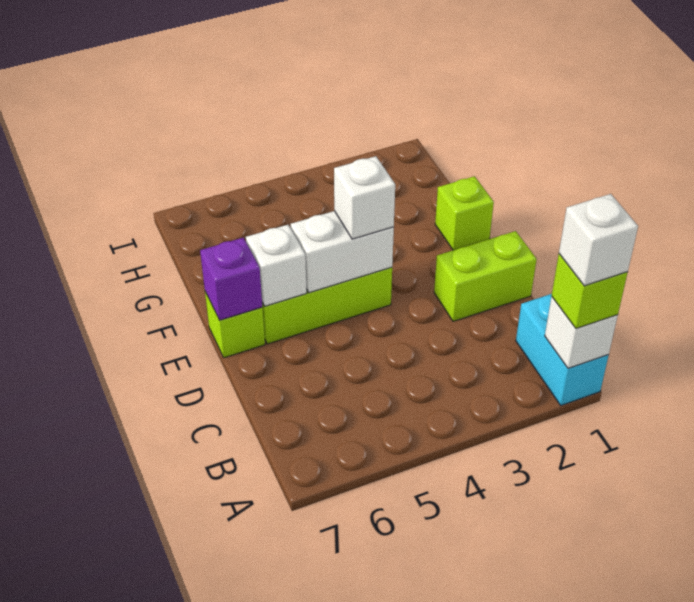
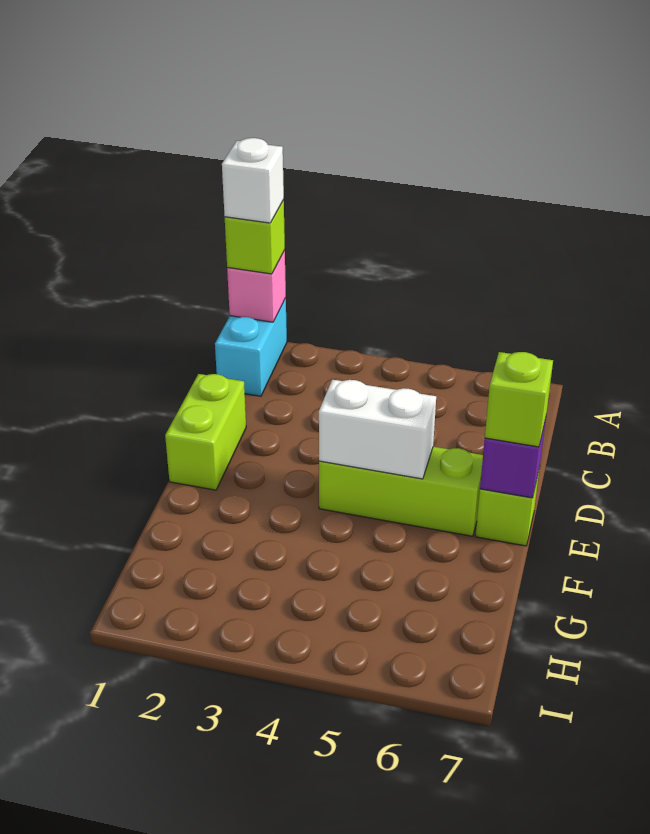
white 1x1 brick [545,297,618,368] -> pink 1x1 brick [227,250,286,322]
lime 1x2 brick [434,231,537,321] -> lime 1x2 brick turned to [165,374,246,490]
white 1x1 brick [334,156,395,239] -> none
white 1x1 brick [246,225,307,306] -> none
lime 1x1 brick [435,176,494,250] -> lime 1x1 brick moved to [485,352,553,447]

